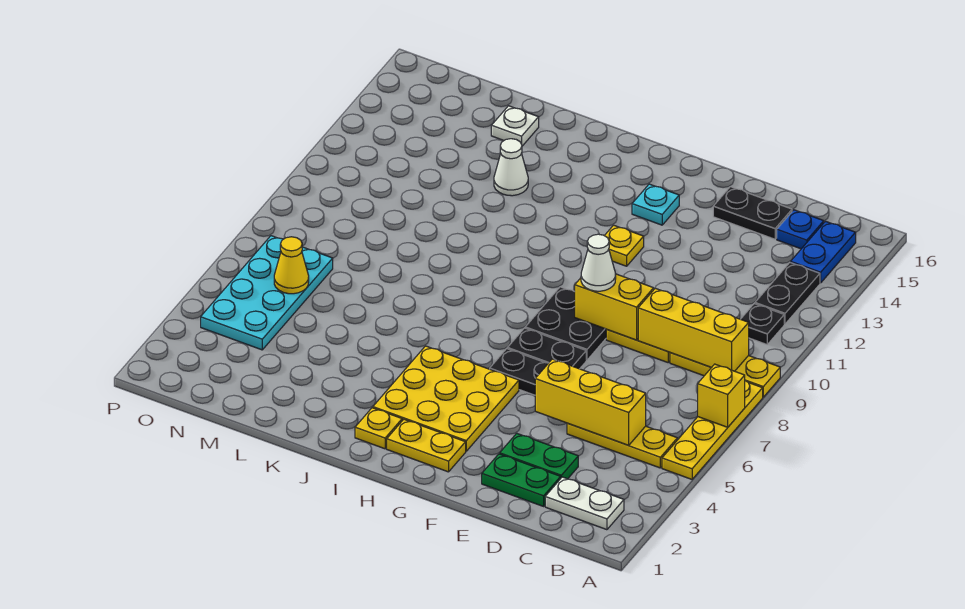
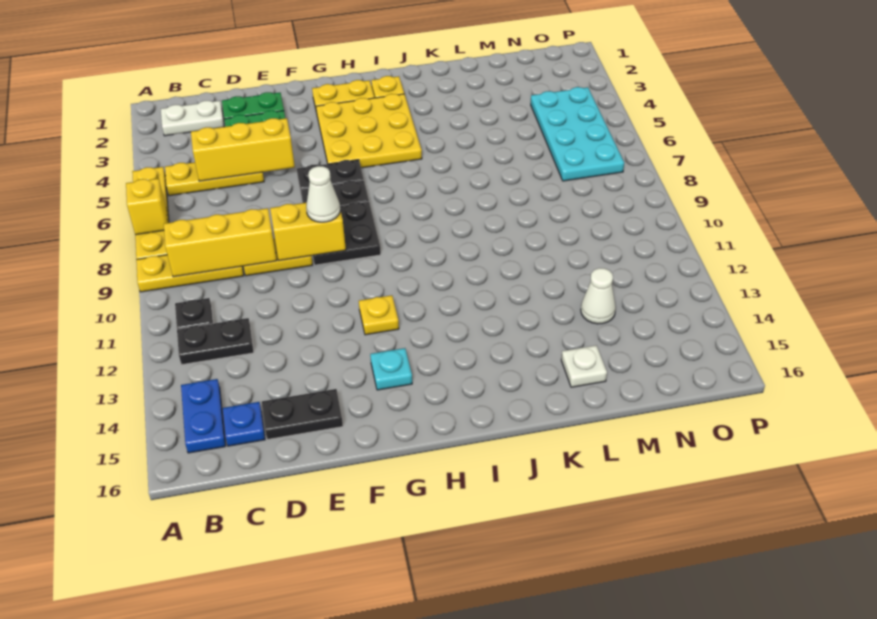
black 1x2 plate [755,263,820,324] -> black 1x2 plate turned to [177,318,254,364]
white 1x1 cone [494,139,528,196] -> white 1x1 cone moved to [581,268,616,324]
yellow 1x1 cone [274,237,309,294] -> none

